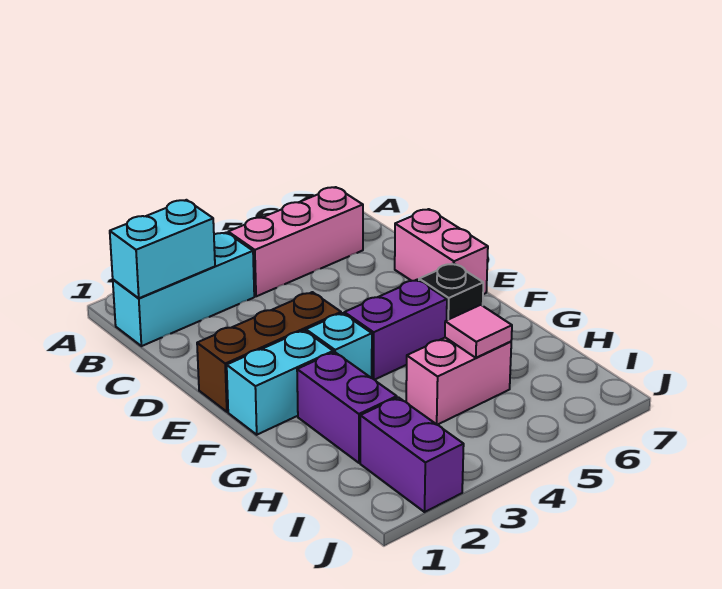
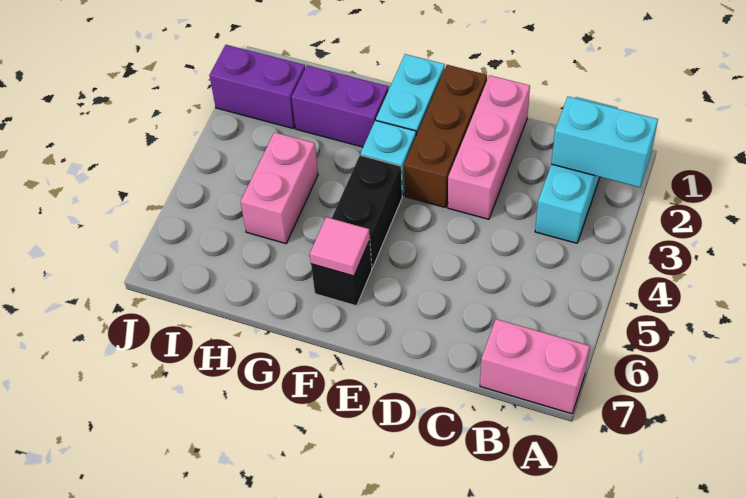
cyan 1x2 brick [110,200,215,298] -> cyan 1x2 brick turned to [551,97,658,187]
pink 1x3 brick [228,187,363,296] -> pink 1x3 brick moved to [448,75,530,219]
pink 1x2 brick [395,209,488,294] -> pink 1x2 brick moved to [480,319,590,414]
purple 1x2 brick [344,280,447,380] -> black 1x2 brick [332,155,402,268]
pink 1x1 tile [445,305,512,358] -> pink 1x1 tile moved to [310,217,370,276]

